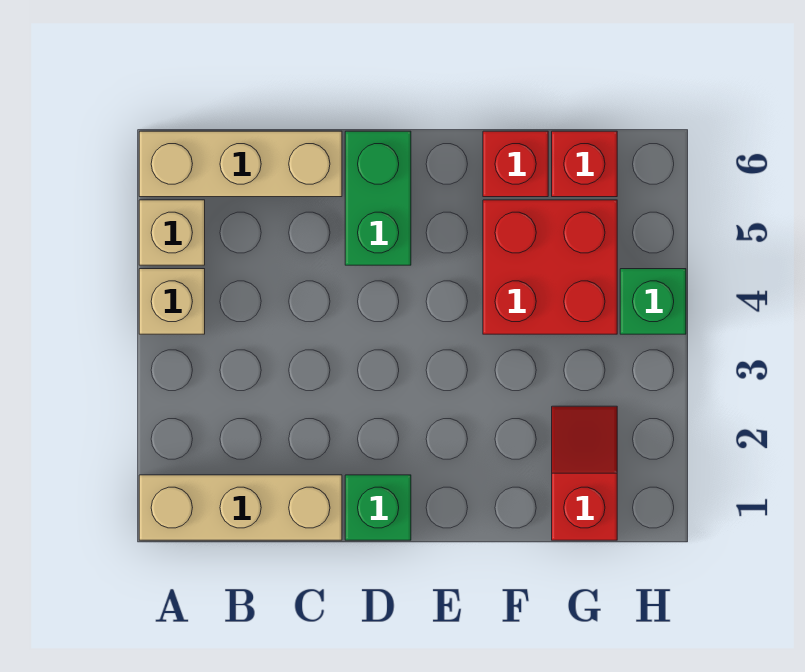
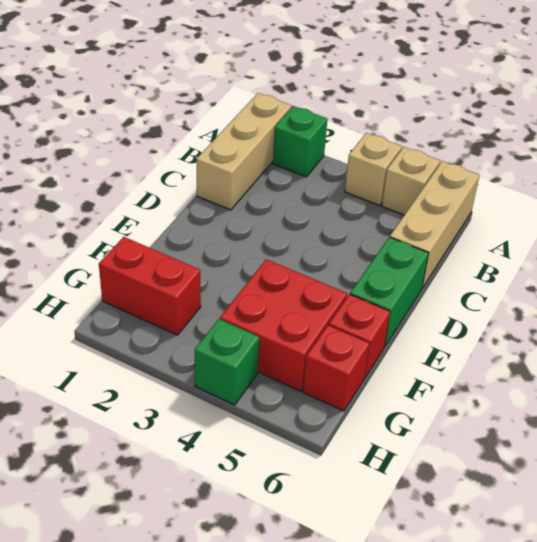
green 1x1 brick [345,475,411,540] -> green 1x1 brick moved to [273,106,327,177]
green 1x2 brick [345,131,411,265] -> green 1x2 brick turned to [350,237,429,346]
red 1x2 slope [552,406,617,540] -> red 1x2 brick [99,237,201,335]

